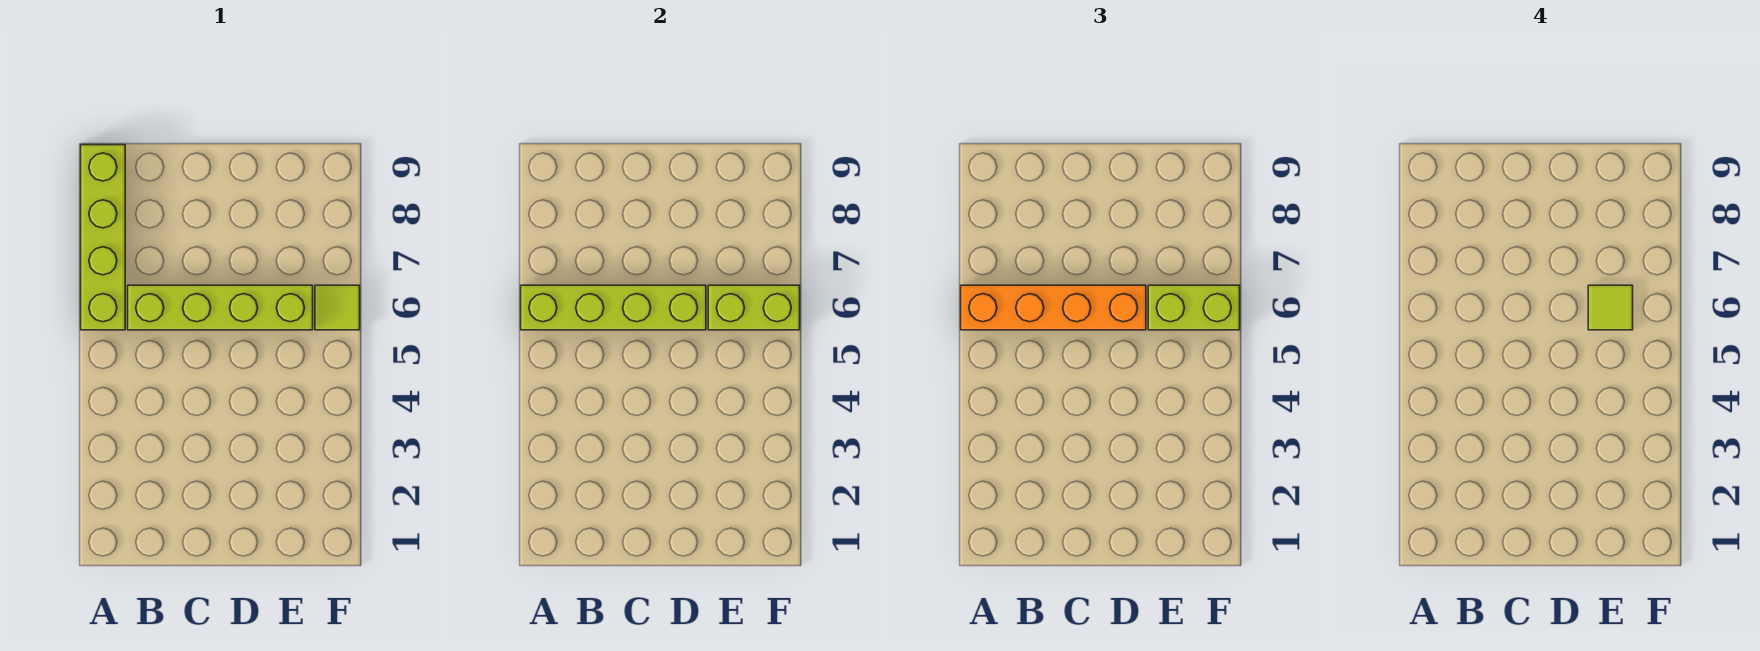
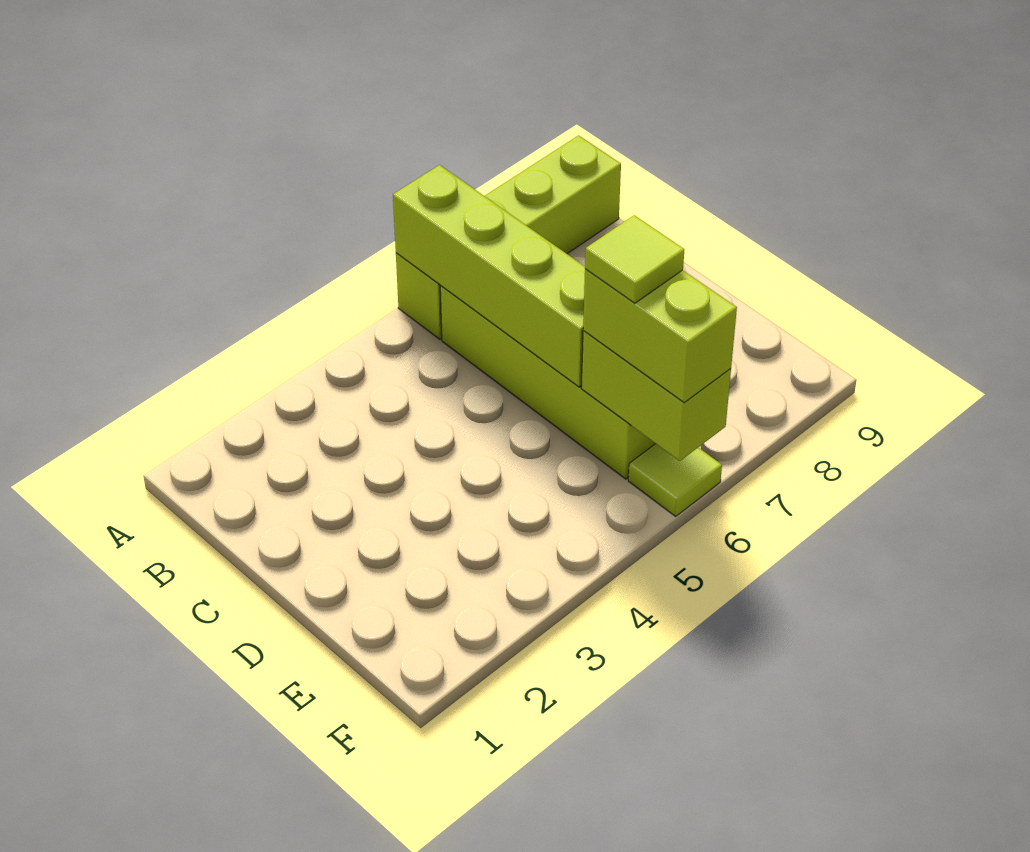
orange 1x4 brick [961,285,1146,330] -> none

